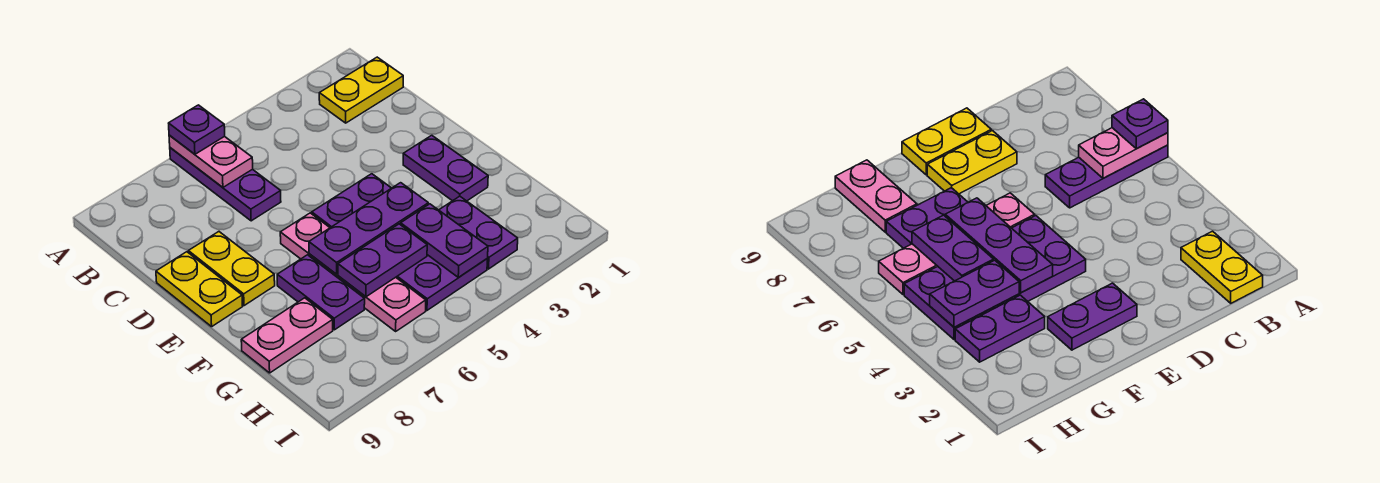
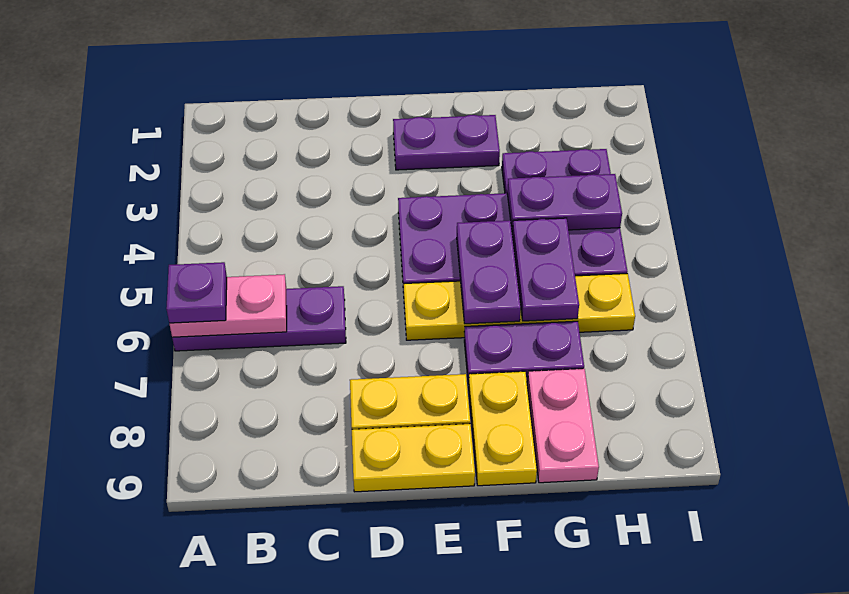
yellow 1x2 plate [319,57,403,123] -> yellow 1x2 plate moved to [469,371,537,486]
pink 1x4 plate [280,213,426,331] -> yellow 1x4 plate [404,273,635,340]
purple 1x3 plate [309,183,428,274] -> purple 1x2 plate [457,221,521,324]

